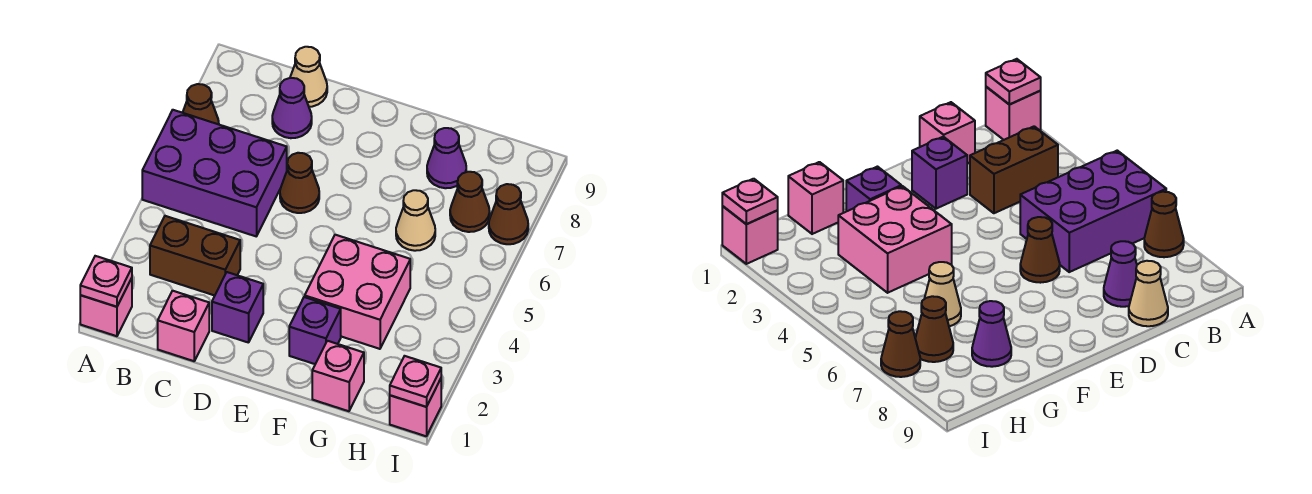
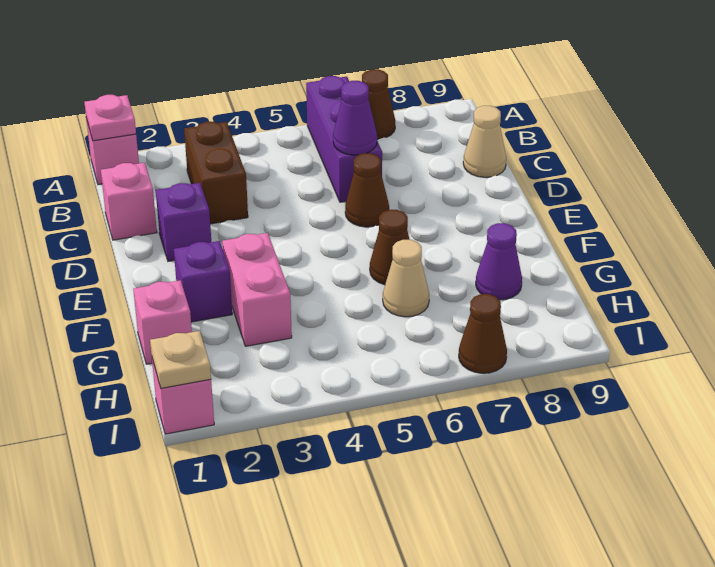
purple 2x3 brick [142,110,287,236] -> purple 1x3 brick [306,76,382,202]
purple 1x1 cone [272,78,312,138] -> purple 1x1 cone moved to [333,81,377,155]
pink 2x2 brick [305,235,410,349] -> pink 1x2 brick [222,233,292,346]
brown 1x1 cone [450,172,490,232] -> brown 1x1 cone moved to [370,210,410,285]
pink 1x1 plate [390,356,441,407] -> tan 1x1 plate [150,331,211,388]

